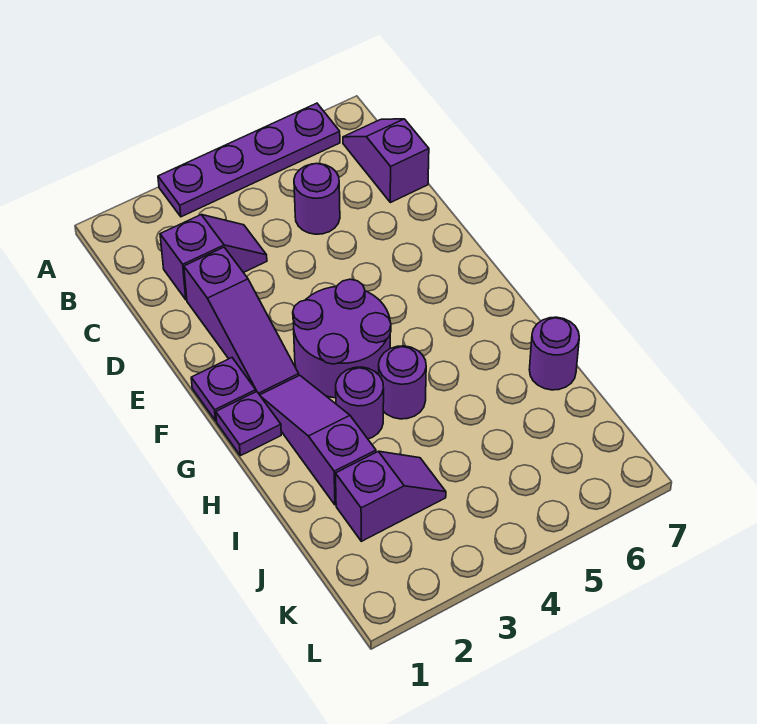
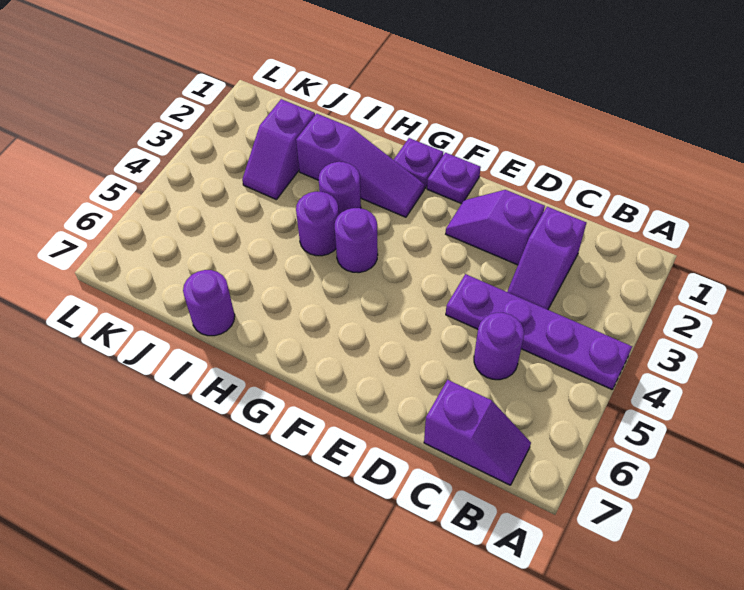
purple 1x4 plate [158,103,340,217] -> purple 1x4 plate turned to [446,274,632,389]
purple 1x3 slope [184,247,299,395] -> purple 1x2 slope [446,190,545,265]
purple 2x2 round brick [293,279,391,398] -> purple 1x1 round brick [335,208,378,273]

